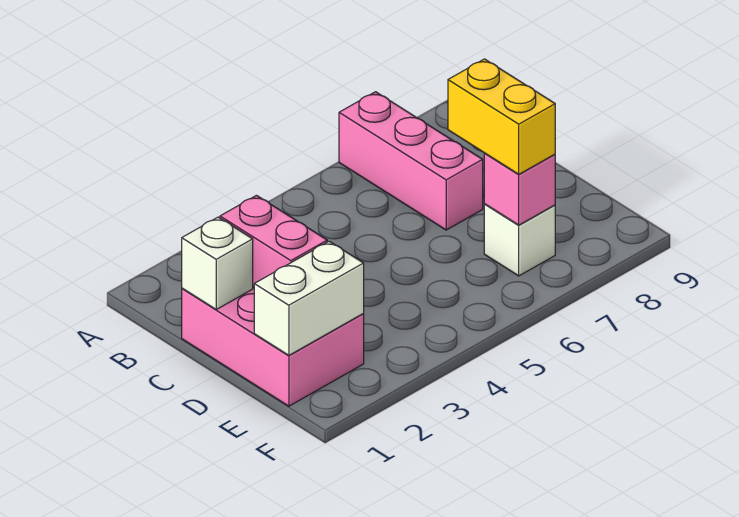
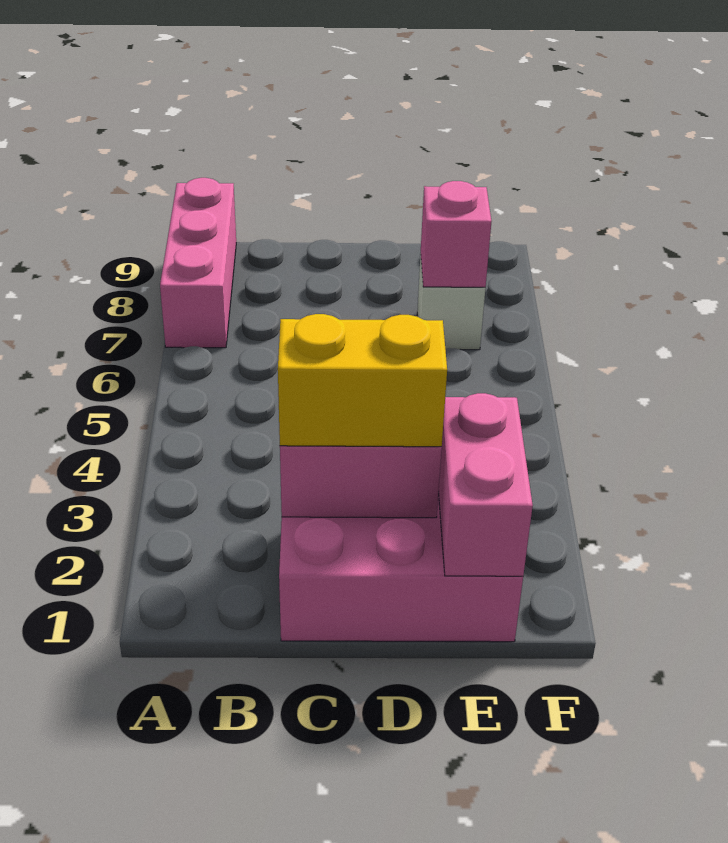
pink 1x3 brick [339,92,483,230] -> pink 1x3 brick turned to [160,178,236,348]
white 1x1 brick [182,217,253,309] -> none
yellow 1x2 brick [448,59,555,174] -> yellow 1x2 brick moved to [278,314,447,447]
white 1x2 brick [254,241,364,355] -> pink 1x2 brick [439,393,533,576]

